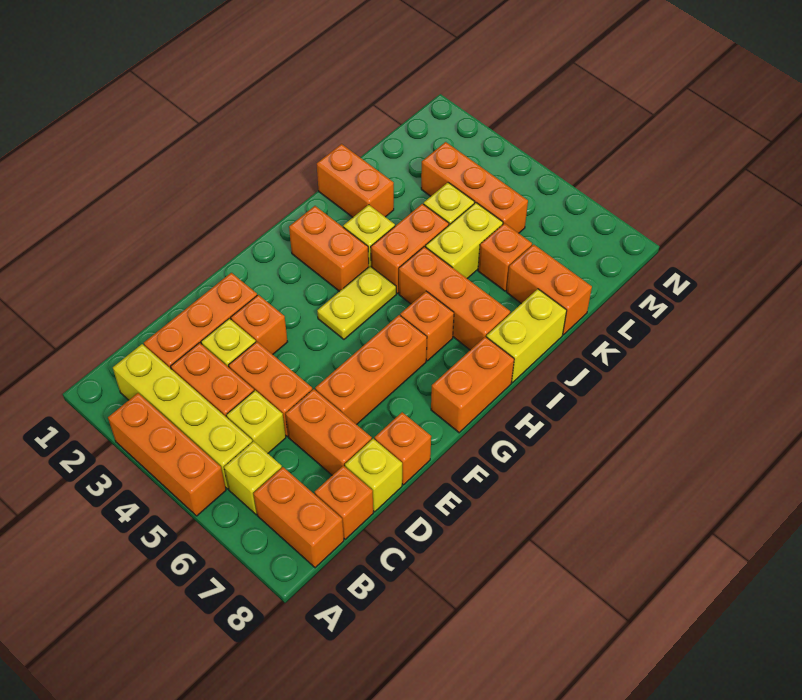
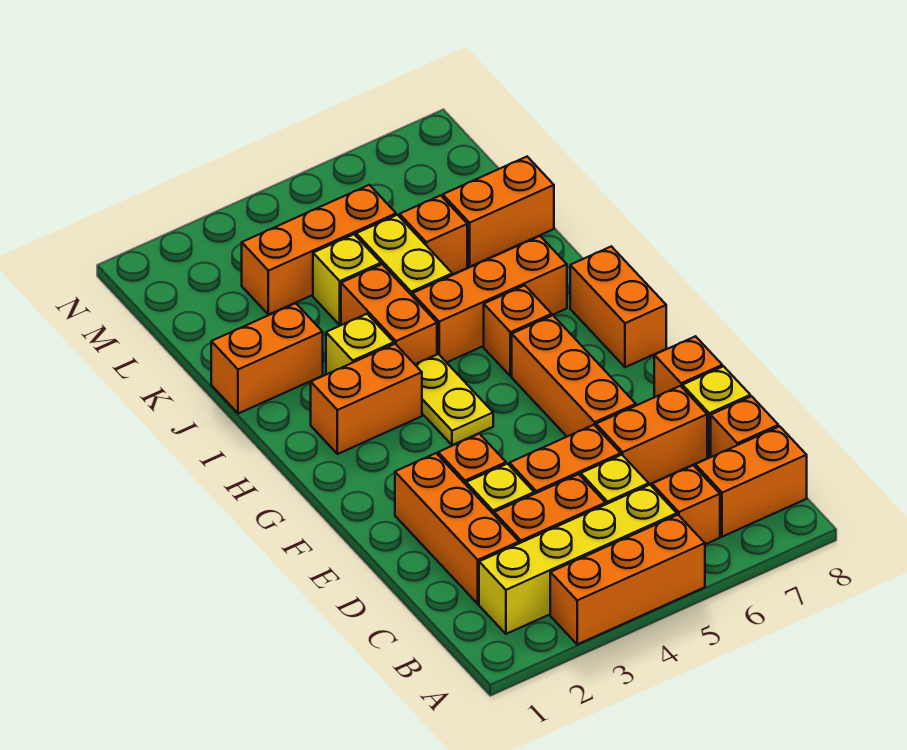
yellow 1x1 brick [224,441,282,515] -> orange 1x1 brick [652,465,720,544]
yellow 1x2 brick [487,289,567,383] -> none

